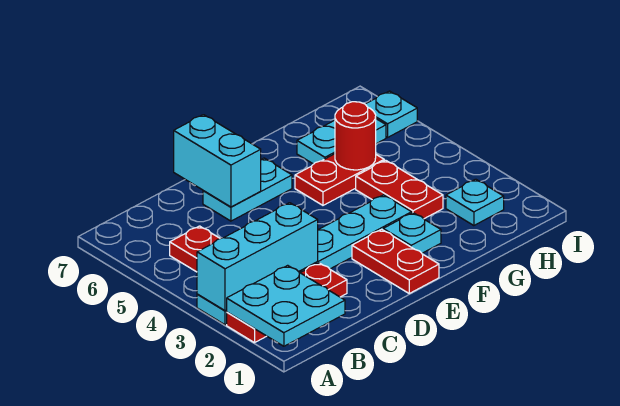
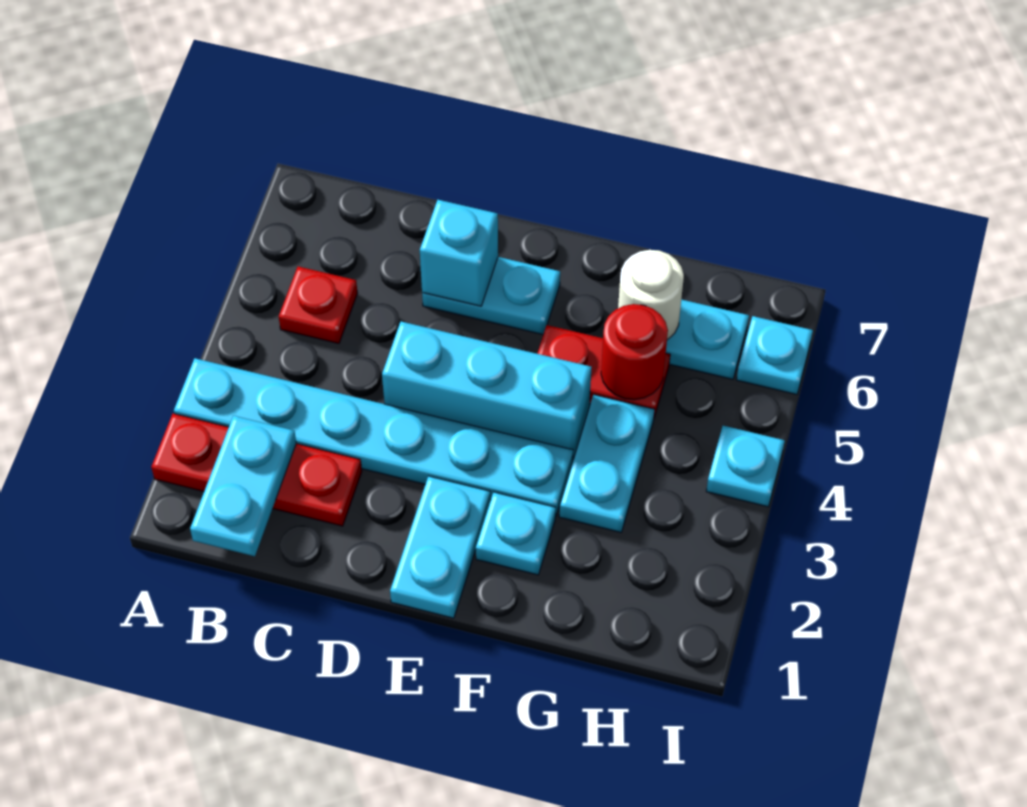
cyan 2x2 plate [227,265,345,346] -> cyan 1x2 plate [190,416,296,556]
cyan 1x3 brick [197,203,318,311] -> cyan 1x3 brick moved to [382,322,592,459]
cyan 1x2 brick [174,115,261,207] -> cyan 1x1 brick [420,200,498,306]
red 1x2 plate [352,229,439,293] -> cyan 1x2 plate [390,476,490,618]
red 1x2 plate [356,160,443,219] -> cyan 1x2 plate [559,395,655,532]
none -> white 1x1 round brick [618,250,684,340]
cyan 1x1 plate [446,179,504,226] -> cyan 1x1 plate moved to [706,426,785,507]

